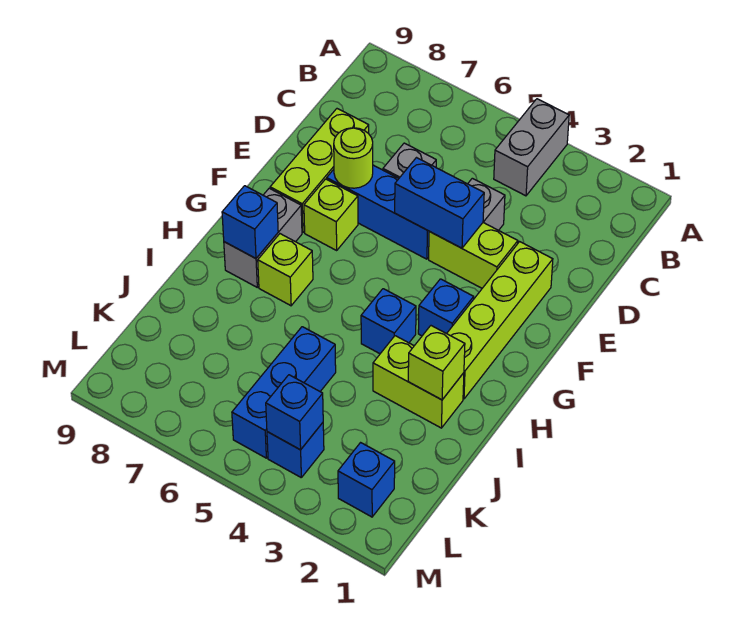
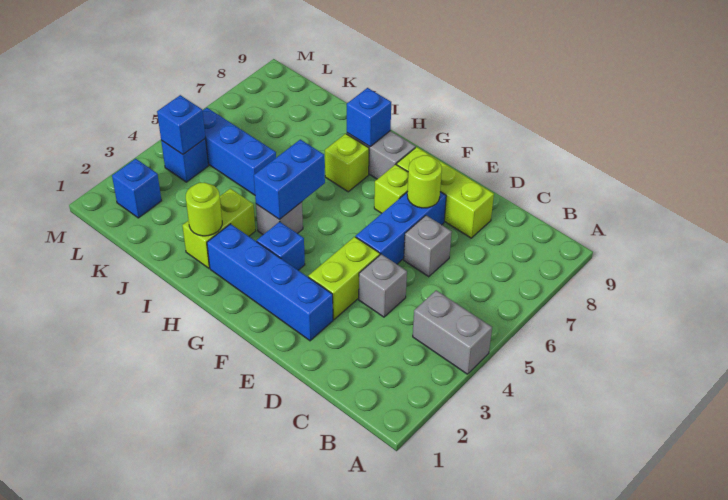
lime 1x4 brick [447,242,553,399] -> blue 1x4 brick [207,224,333,341]
blue 1x2 brick [395,158,484,248] -> blue 1x2 brick moved to [254,139,325,220]
blue 1x1 brick [361,289,416,354] -> grey 1x1 brick [256,202,303,235]
lime 1x1 brick [408,326,465,400] -> lime 1x1 round brick [186,183,222,236]

